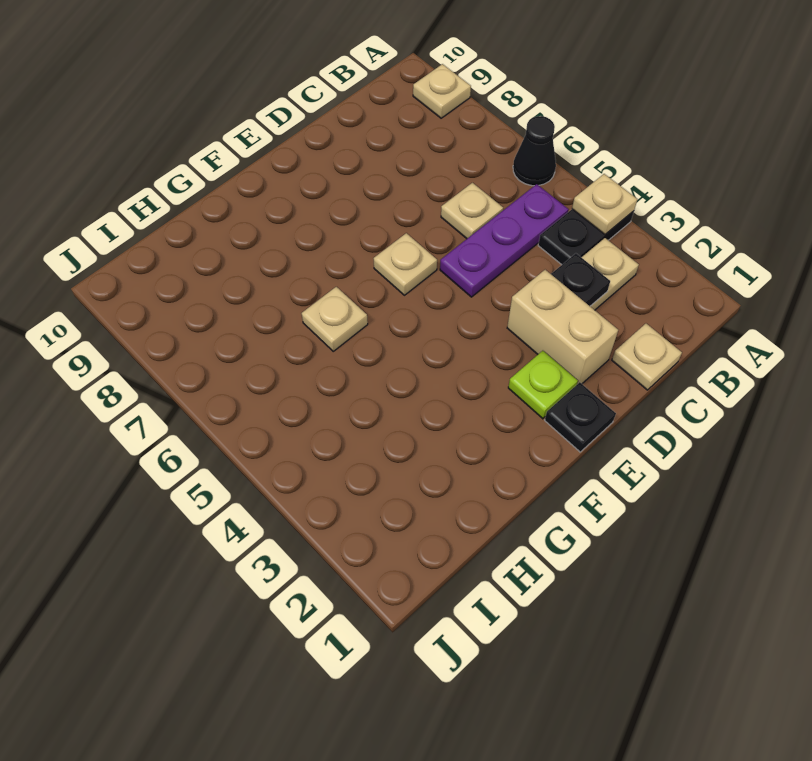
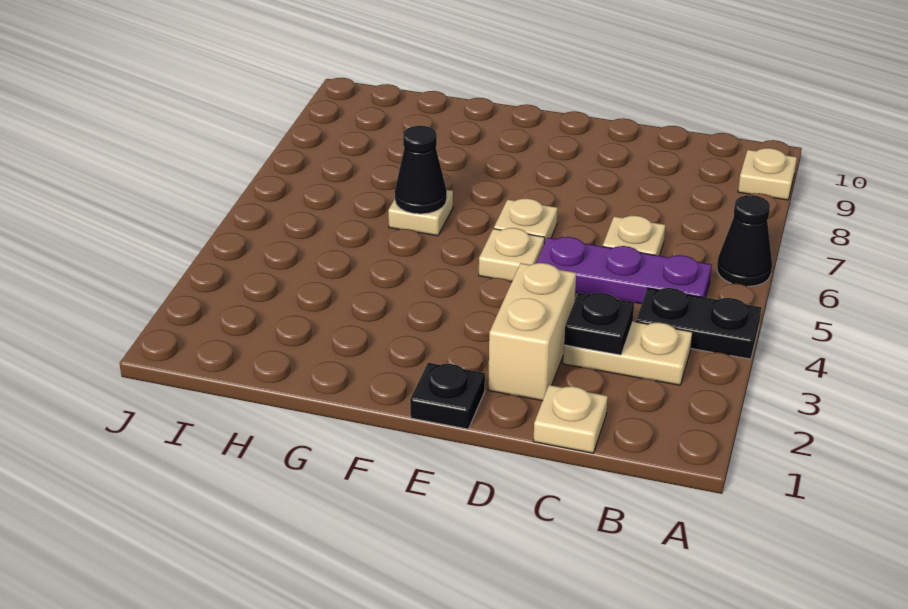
tan 1x1 plate [572,174,637,235] -> tan 1x1 plate moved to [479,228,545,281]
lime 1x1 plate [508,351,578,419] -> none
none -> black 1x1 cone [395,126,447,214]

